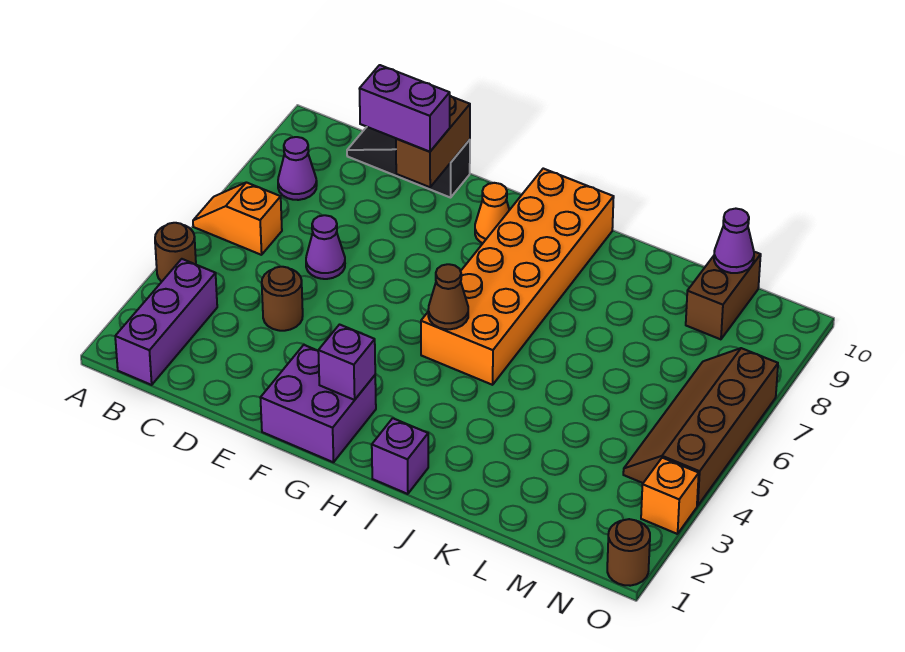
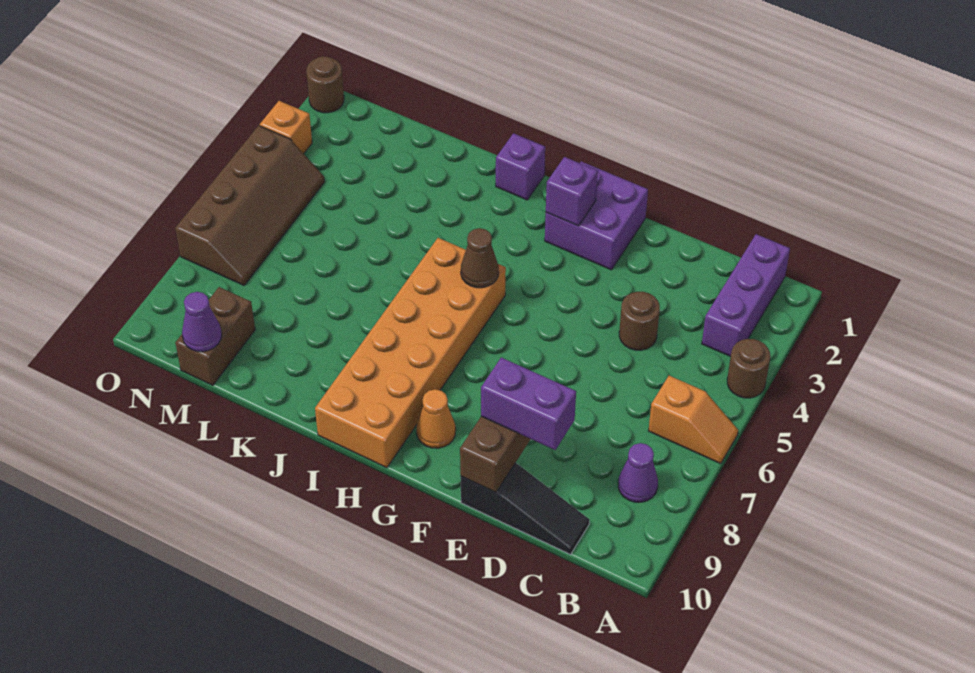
purple 1x1 cone [306,215,345,279] -> none

